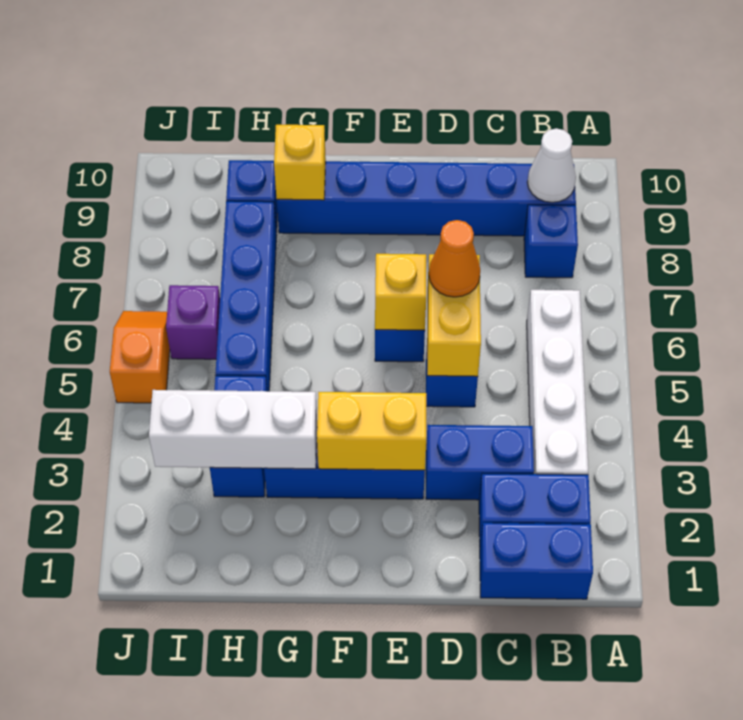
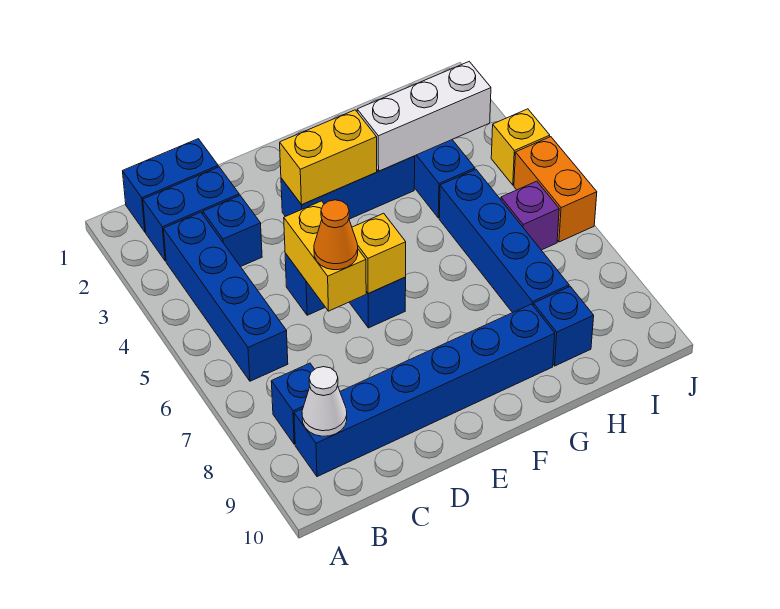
white 1x4 brick [527,290,588,475] -> blue 1x4 brick [163,212,288,381]
blue 1x2 brick [426,425,534,500] -> blue 1x1 brick [203,195,262,267]
yellow 1x1 brick [274,125,326,200] -> yellow 1x1 brick moved to [491,109,550,185]
orange 1x2 slope [110,311,170,403] -> orange 1x2 brick [514,137,597,242]

